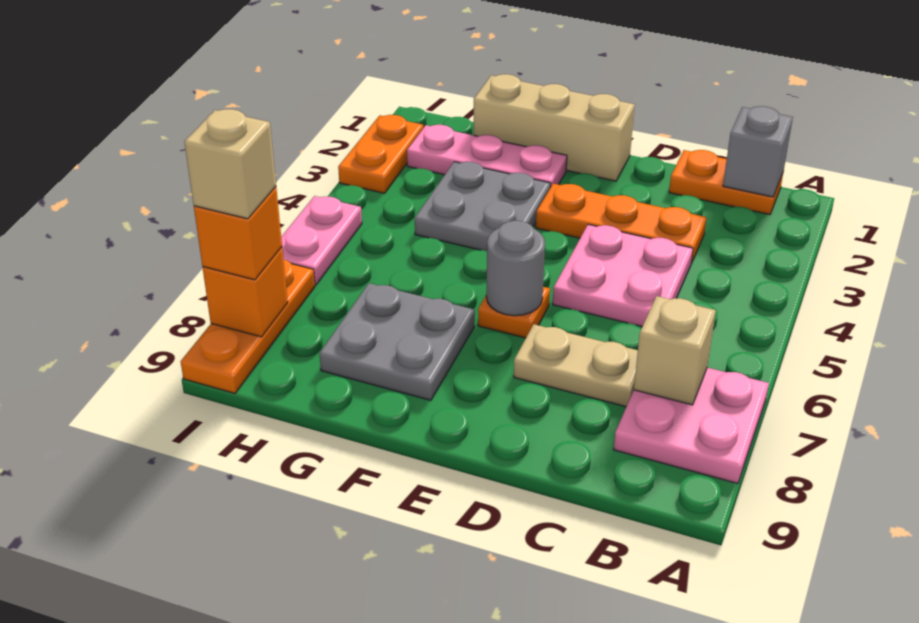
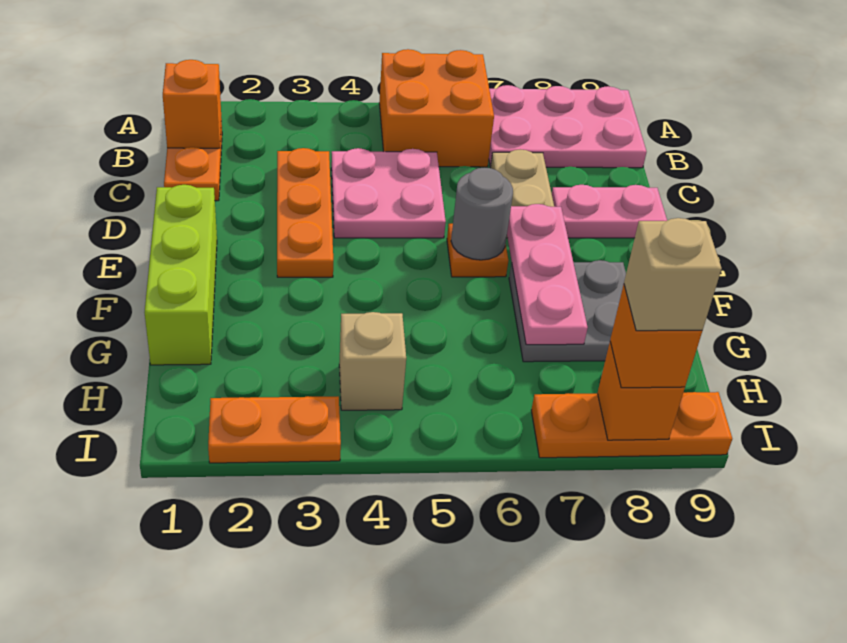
none -> orange 2x2 brick [379,49,494,167]
pink 2x2 plate [614,368,769,483] -> pink 2x3 plate [489,85,646,168]
grey 1x1 brick [723,106,793,197] -> orange 1x1 brick [163,60,221,148]
tan 1x1 brick [634,296,716,405] -> tan 1x1 brick moved to [339,312,406,410]
tan 1x3 brick [474,74,635,181] -> lime 1x3 brick [144,185,217,365]
pink 1x3 plate [407,125,567,187] -> pink 1x3 plate moved to [507,204,588,345]
grey 2x2 plate [415,162,550,251] -> none
pink 1x2 plate [281,196,362,285] -> pink 1x2 plate moved to [552,185,667,238]

